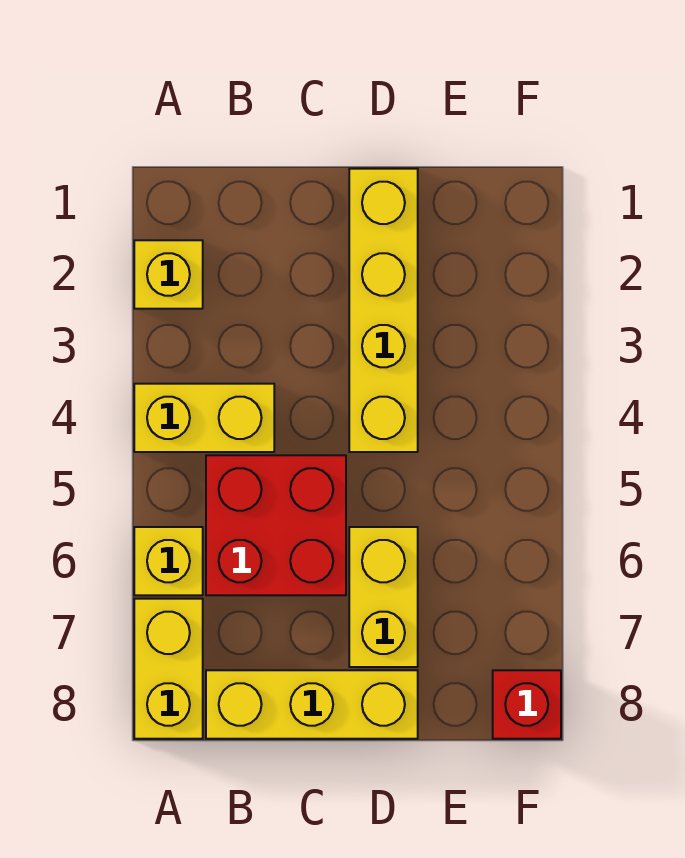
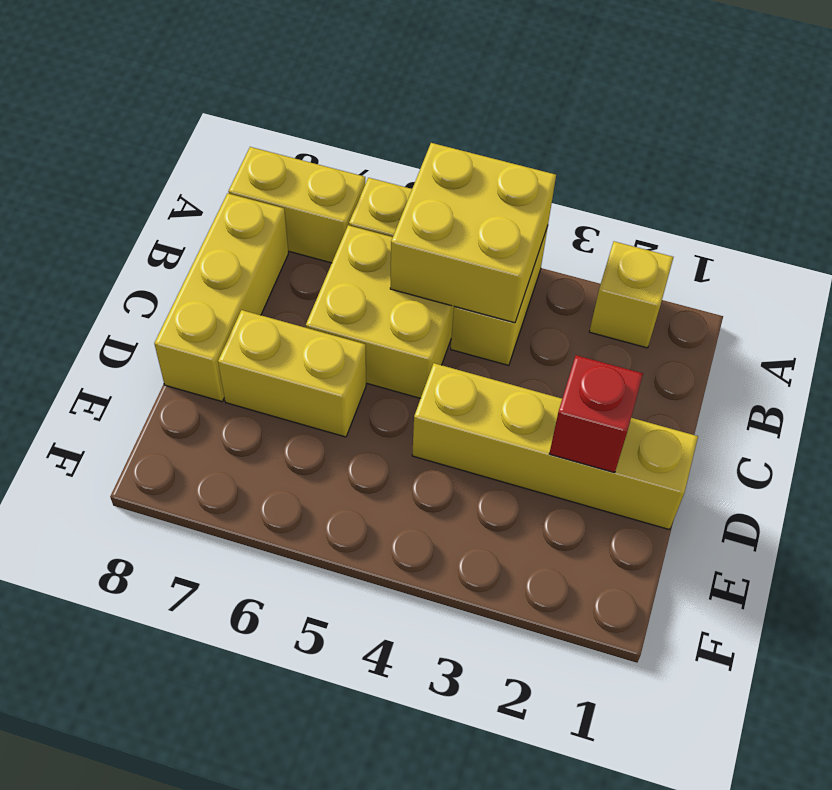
none -> yellow 2x2 brick [390,143,556,323]
red 2x2 brick [206,455,346,595] -> yellow 2x2 brick [306,225,454,398]
red 1x1 brick [493,670,561,739] -> red 1x1 brick moved to [549,355,643,473]

